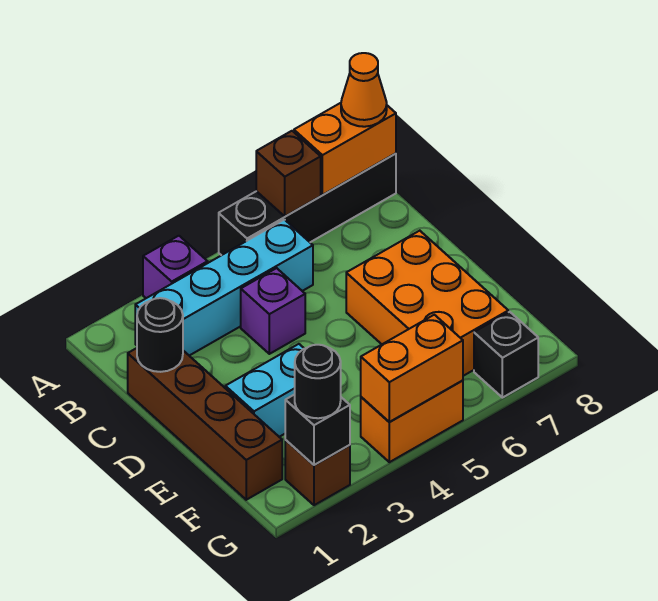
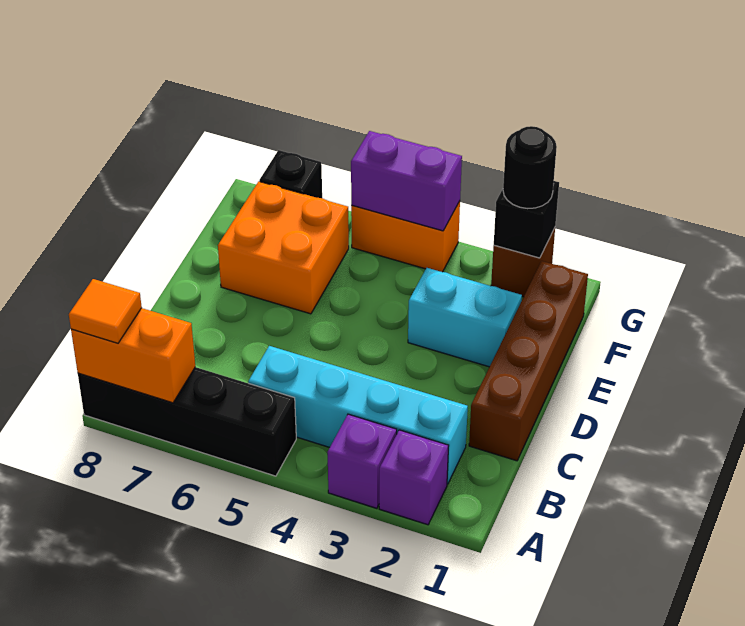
brown 1x1 brick [256,131,321,216] -> none
orange 1x1 cone [341,53,387,127] -> orange 1x1 tile [69,279,142,343]
black 1x1 round brick [137,298,183,372] -> none
purple 1x1 brick [241,268,305,354] -> purple 1x1 brick moved to [379,430,449,525]
orange 2x3 brick [346,231,508,376] -> orange 2x2 brick [218,181,349,314]
orange 1x2 brick [361,315,463,422] -> purple 1x2 brick [351,131,462,231]

